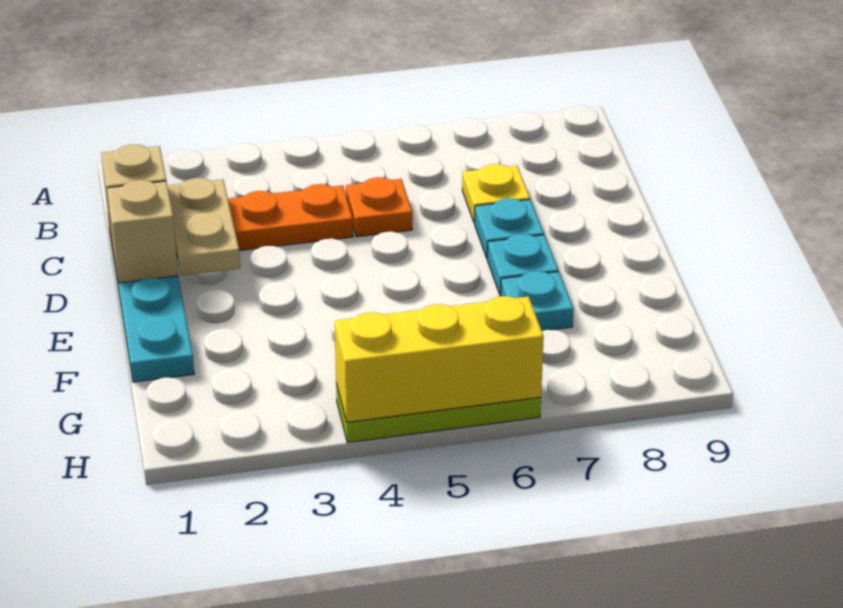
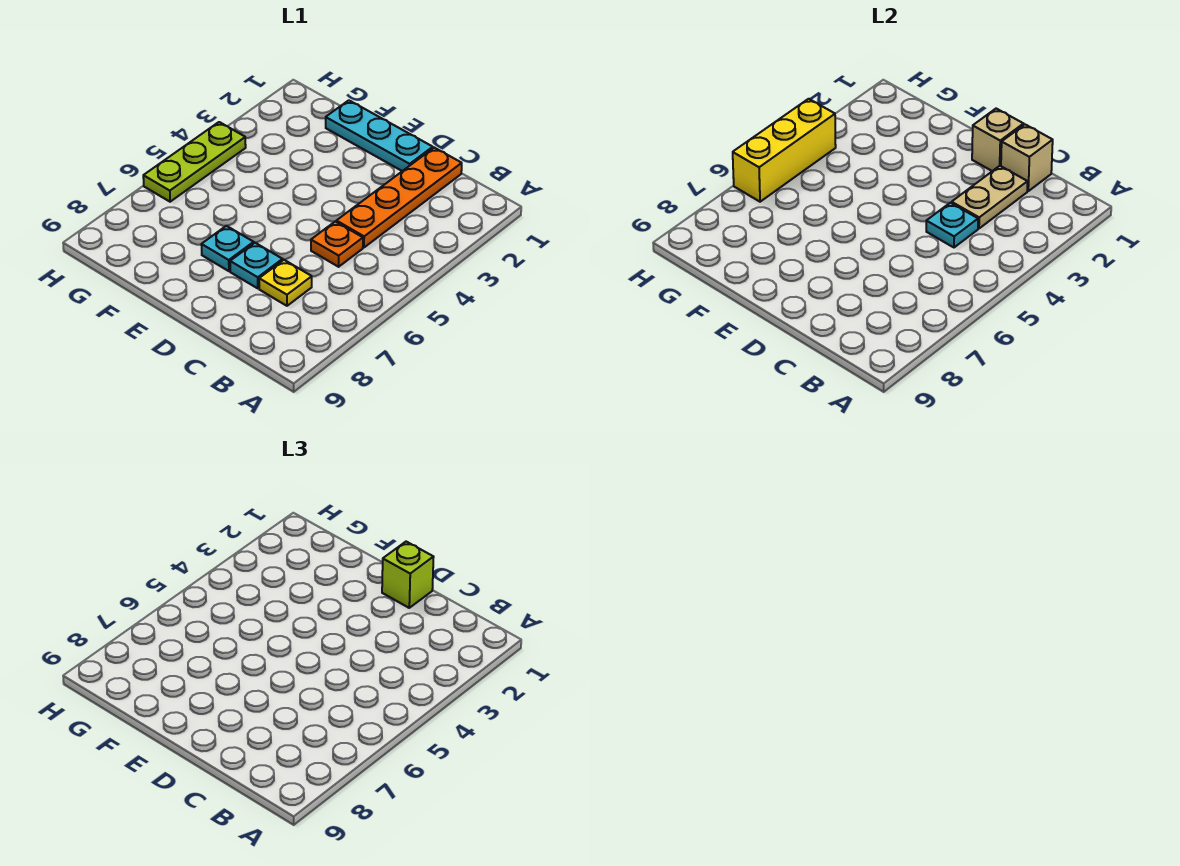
tan 1x2 plate [168,178,240,275] -> tan 1x2 plate turned to [952,166,1028,228]
none -> lime 1x1 brick [382,542,434,608]
cyan 1x1 plate [501,271,574,331] -> cyan 1x1 plate moved to [926,203,978,247]

